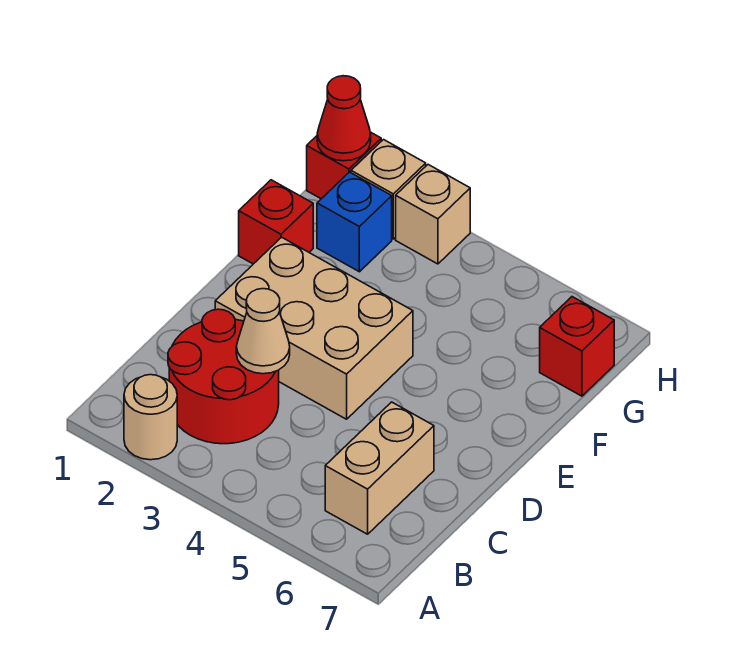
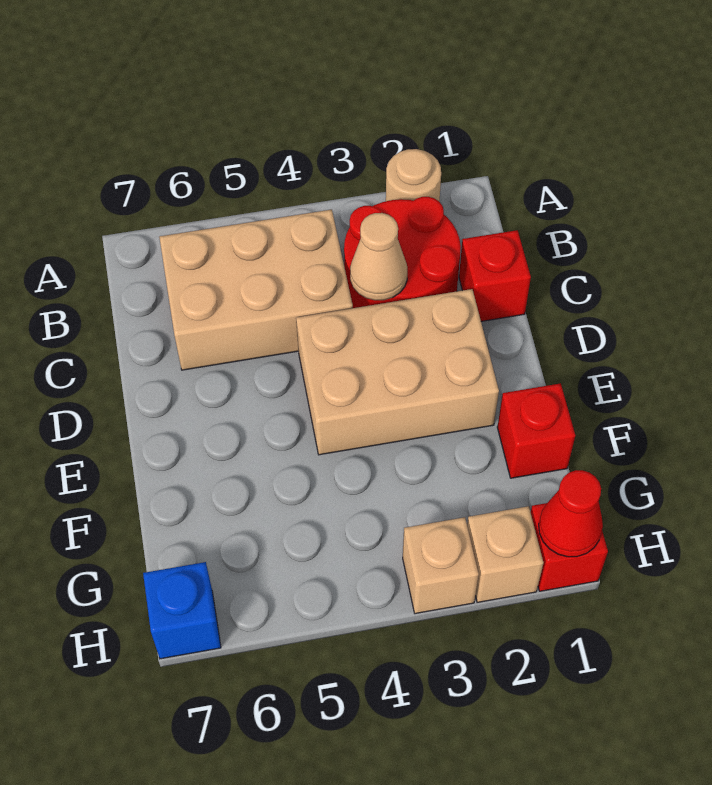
tan 1x2 brick [325,402,434,534] -> tan 2x3 brick [159,210,353,370]
blue 1x1 brick [317,172,392,272] -> blue 1x1 brick moved to [143,562,221,659]
red 1x1 brick [540,297,614,396] -> red 1x1 brick moved to [459,230,531,321]

